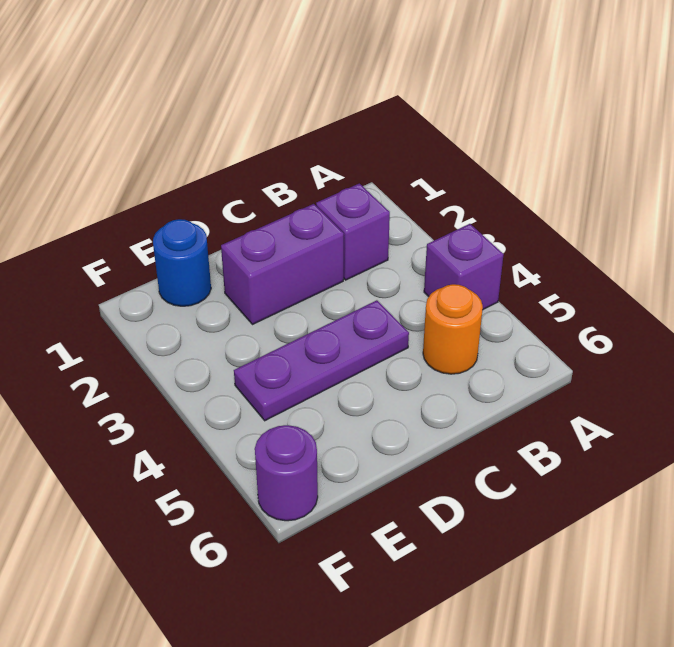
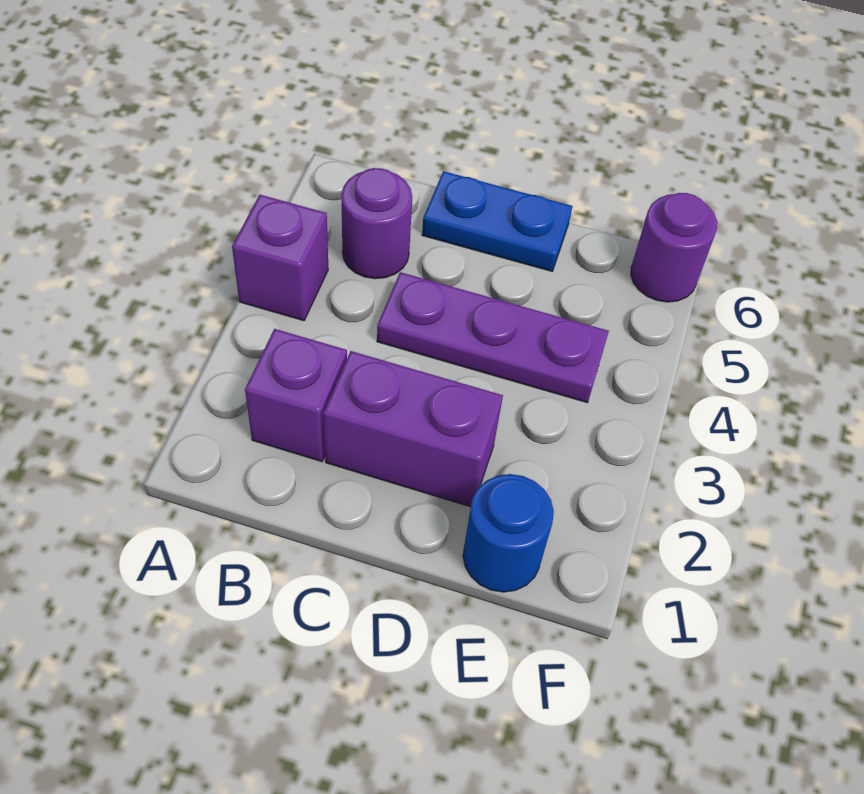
orange 1x1 round brick [423,284,483,374] -> purple 1x1 round brick [341,168,412,279]
none -> blue 1x2 plate [422,171,572,271]

